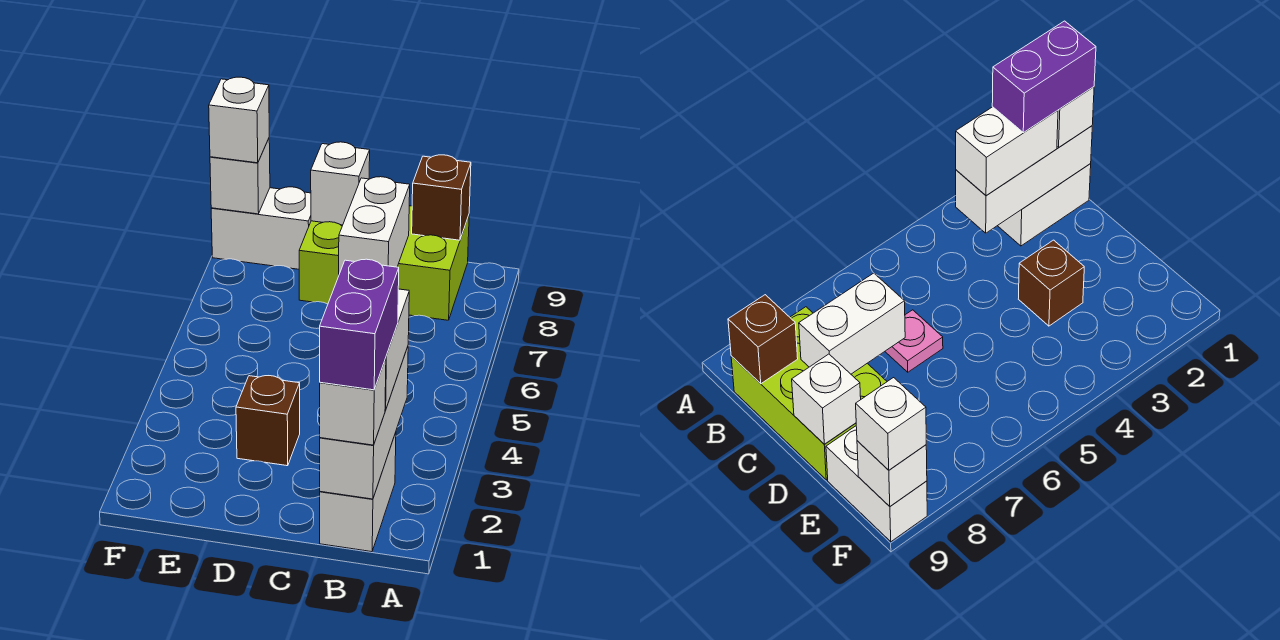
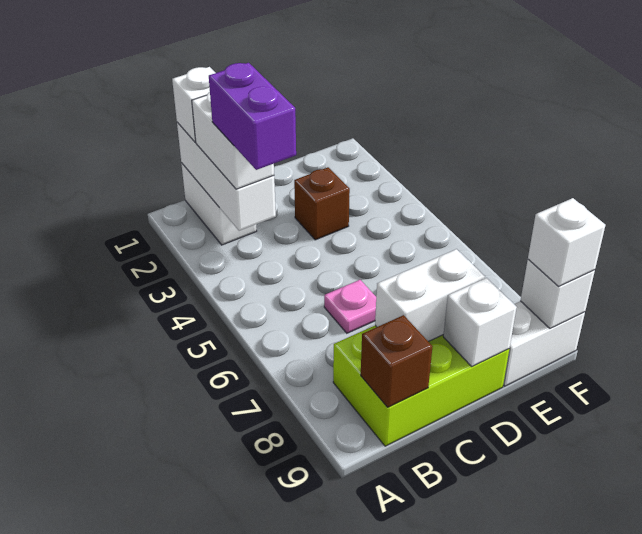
purple 1x2 brick [320,259,399,390] -> purple 1x2 brick moved to [209,63,296,170]
white 1x2 brick [339,177,410,274] -> white 1x2 brick turned to [375,249,485,342]

